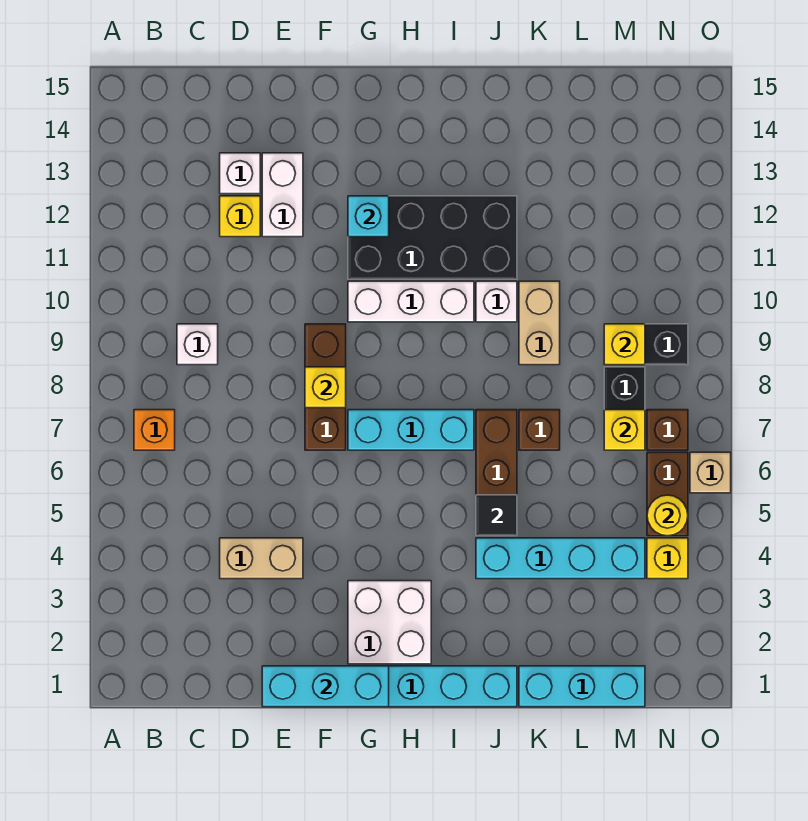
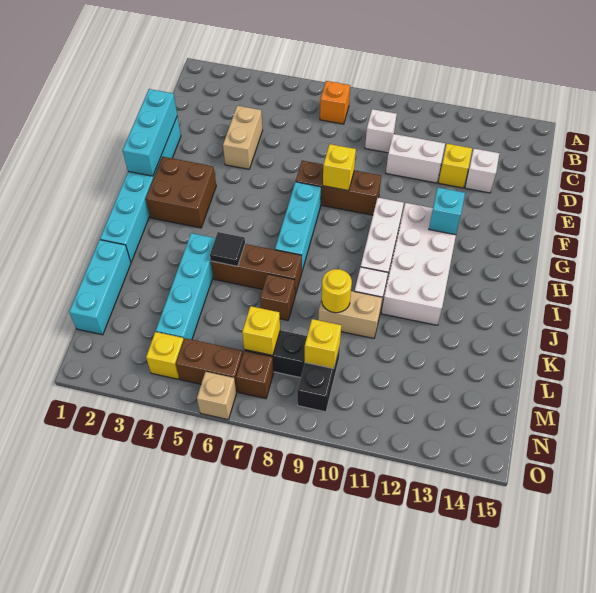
white 1x2 brick [262,153,303,237] -> white 1x2 brick moved to [386,134,445,183]
white 2x2 brick [348,581,431,664] -> brown 2x2 brick [146,157,216,228]
black 2x4 brick [348,196,517,279] -> white 2x4 brick [382,203,456,325]
yellow 1x1 round brick [647,495,688,536] -> yellow 1x1 round brick moved to [322,269,352,313]

